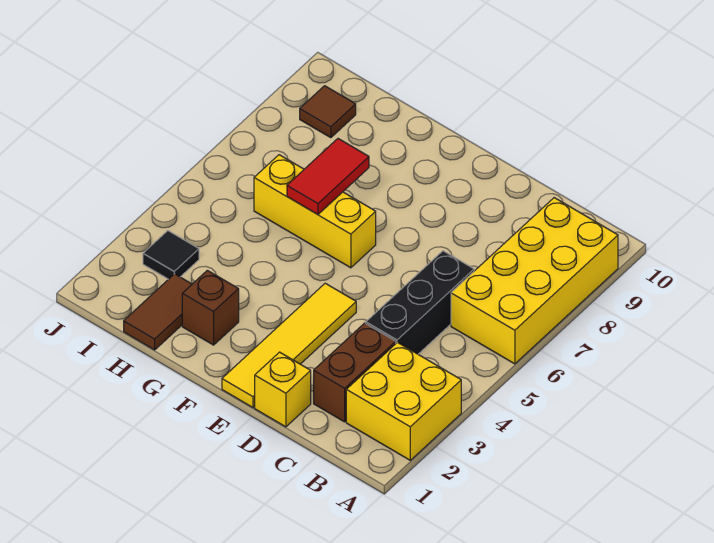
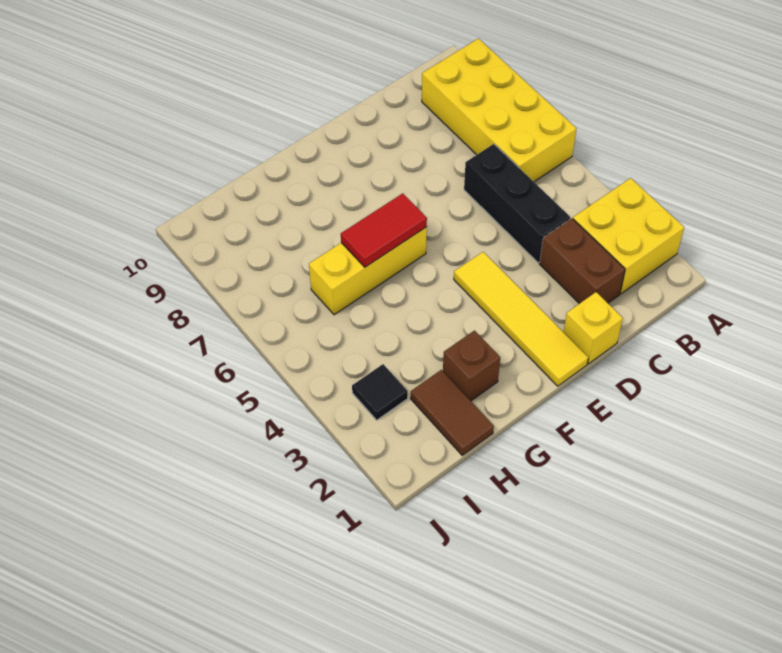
red 1x2 tile [287,139,369,214] -> red 1x2 tile turned to [341,193,427,267]
brown 1x1 tile [300,86,356,138] -> none

